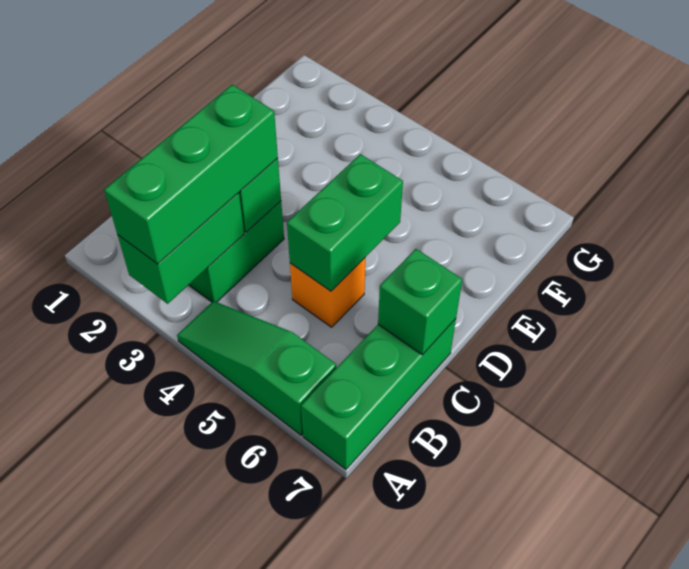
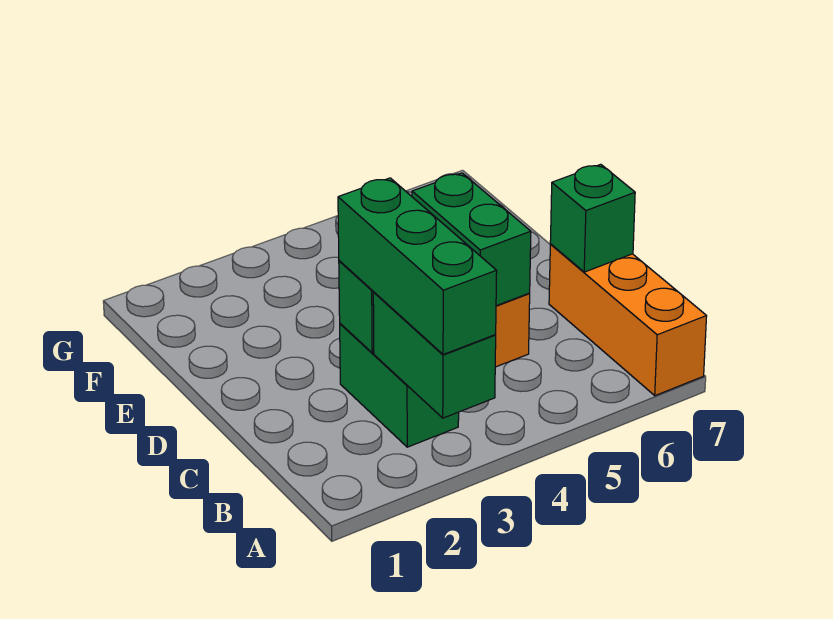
green 1x3 slope [177,301,336,435] -> none
green 1x3 brick [301,319,456,470] -> orange 1x3 brick [549,244,707,396]

